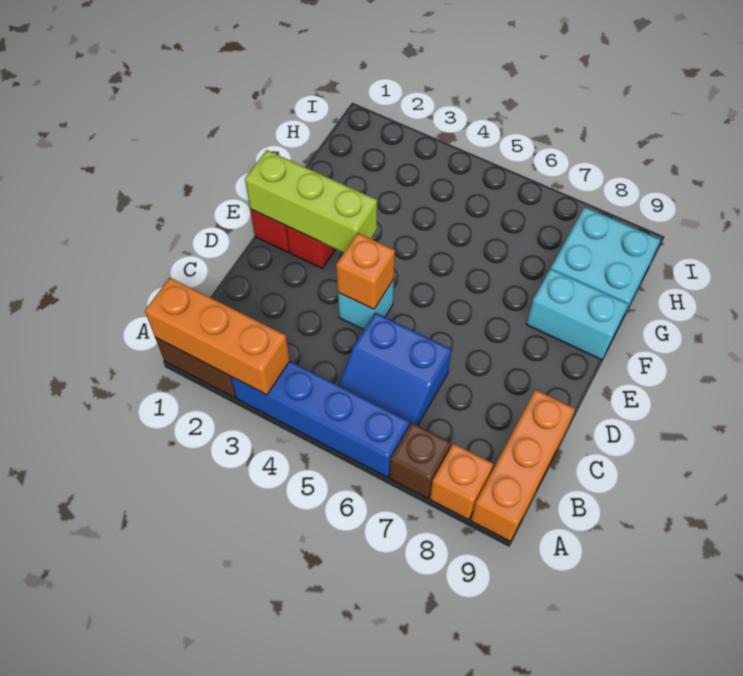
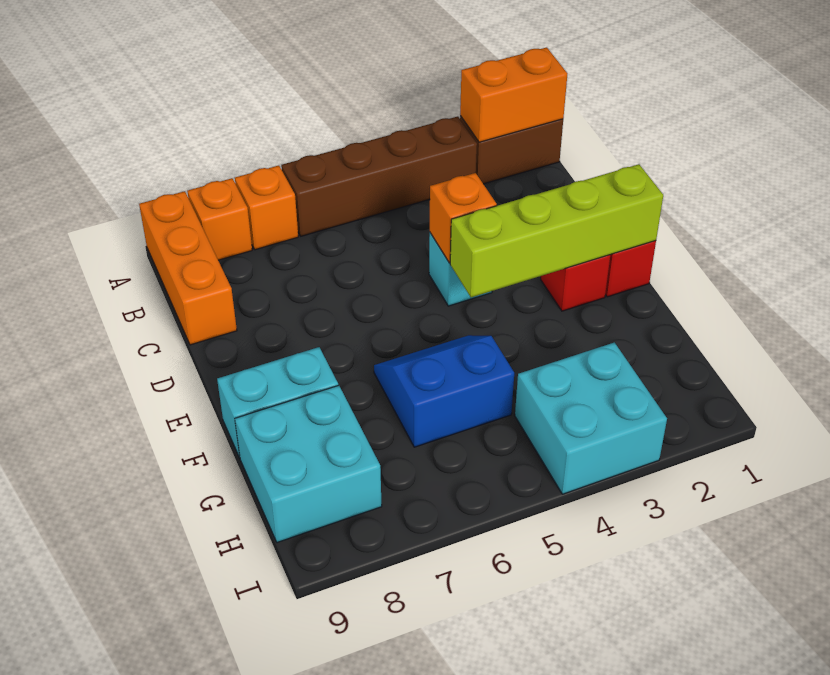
orange 1x3 brick [145,278,290,395] -> orange 1x2 brick [460,47,567,142]
blue 1x4 brick [230,361,409,477] -> brown 1x4 brick [281,116,477,236]
brown 1x1 brick [390,423,451,498] -> orange 1x1 brick [235,166,298,250]
blue 2x2 slope [339,313,452,426] -> blue 2x2 slope moved to [374,335,514,447]
lime 1x3 brick [245,150,377,253] -> lime 1x4 brick [450,164,663,297]
none -> cyan 2x2 brick [515,342,667,494]

